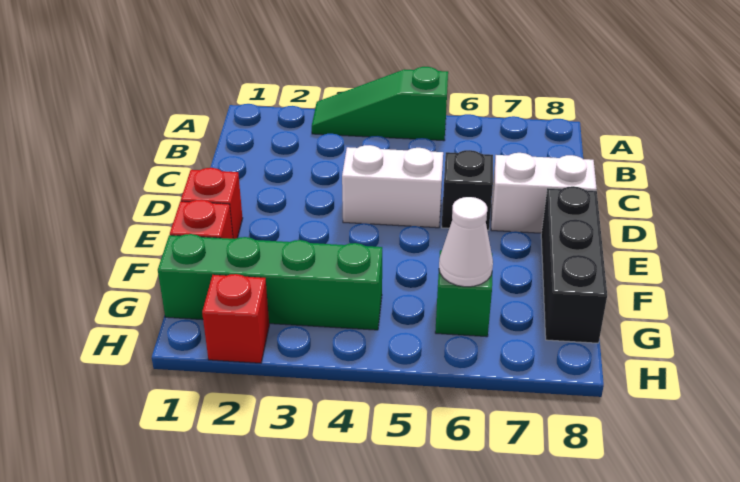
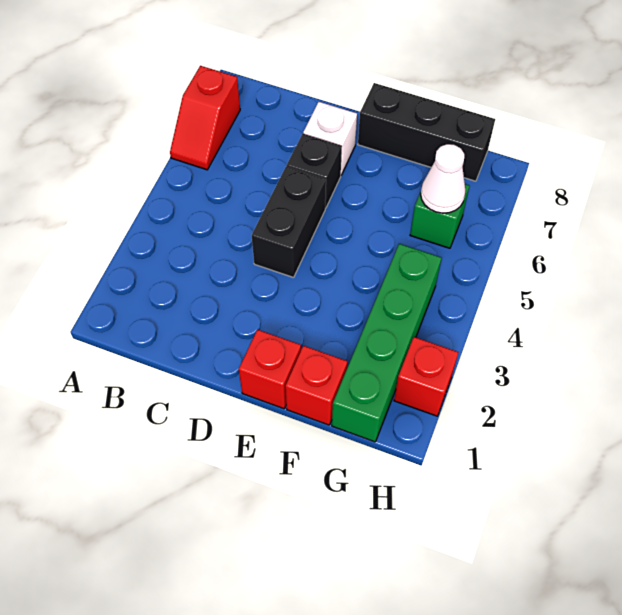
green 1x3 slope [312,67,448,141] -> none
none -> red 1x2 slope [170,66,240,170]
white 1x2 brick [342,145,443,228] -> black 1x2 brick [252,167,326,278]
white 1x2 brick [491,153,597,233] -> white 1x1 brick [303,102,357,175]

